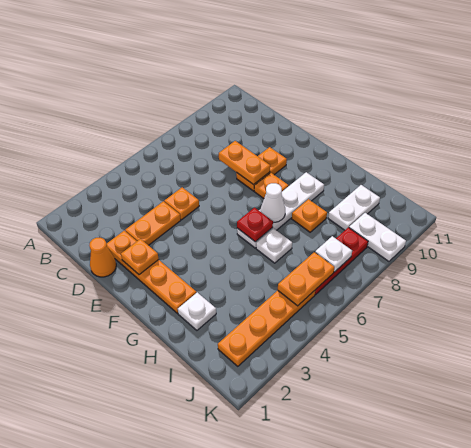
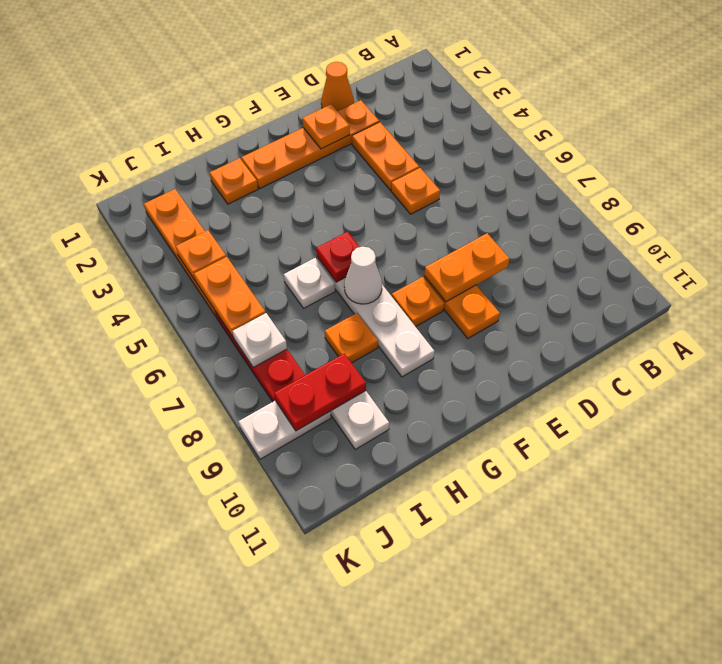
white 1x1 plate [178,292,216,330] -> orange 1x1 plate [210,158,258,204]
none -> red 1x2 plate [274,354,366,431]
none -> orange 1x1 plate [176,230,226,280]

